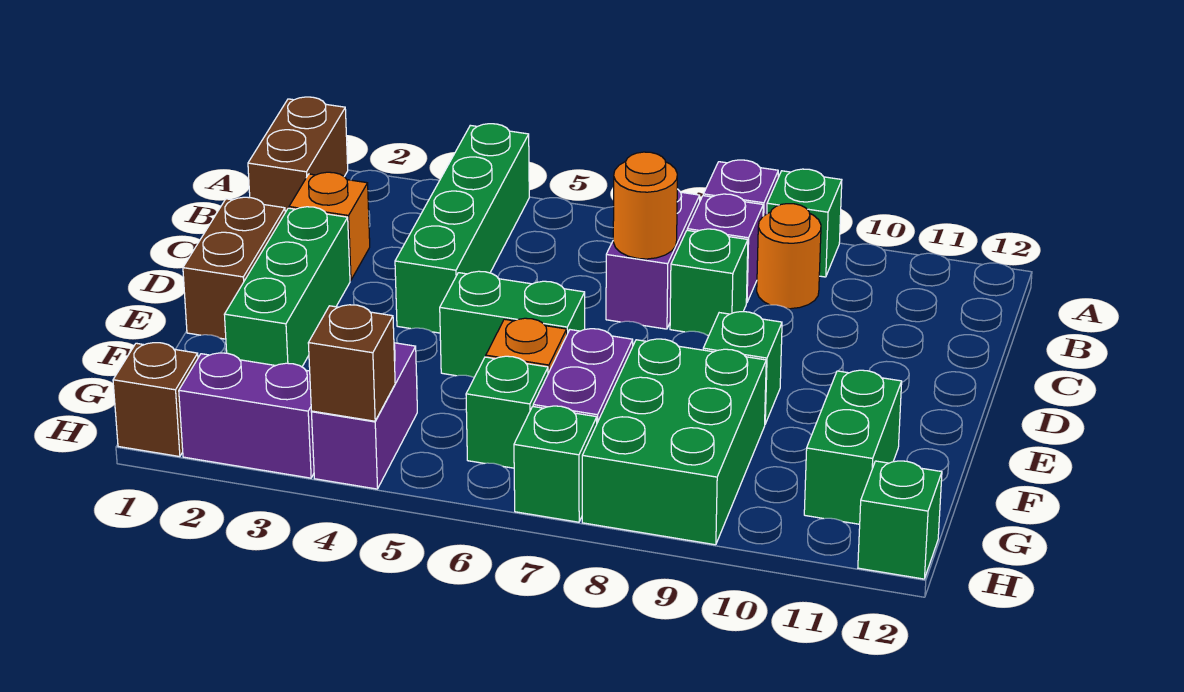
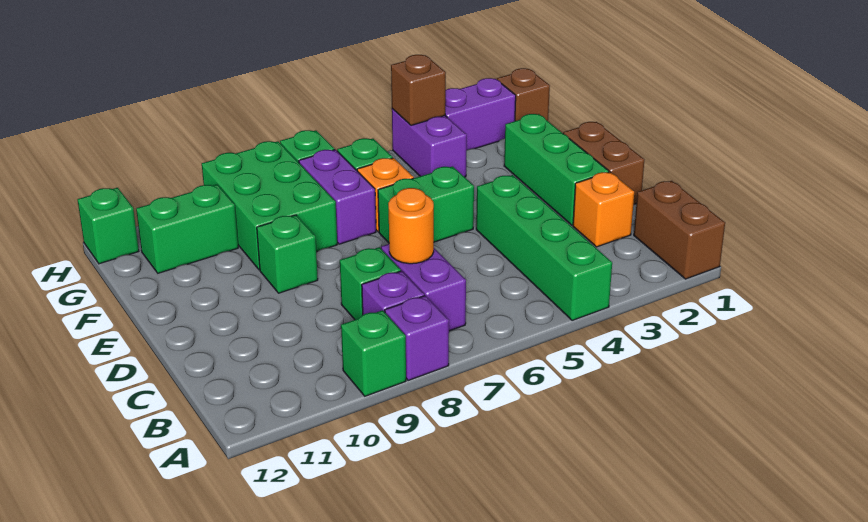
orange 1x1 round brick [757,204,821,309] -> none
green 1x2 brick [804,370,902,524] -> green 1x2 brick turned to [136,185,238,273]

